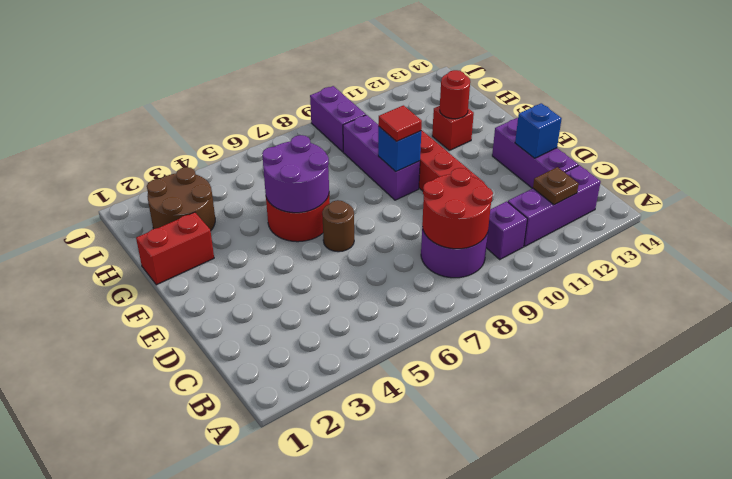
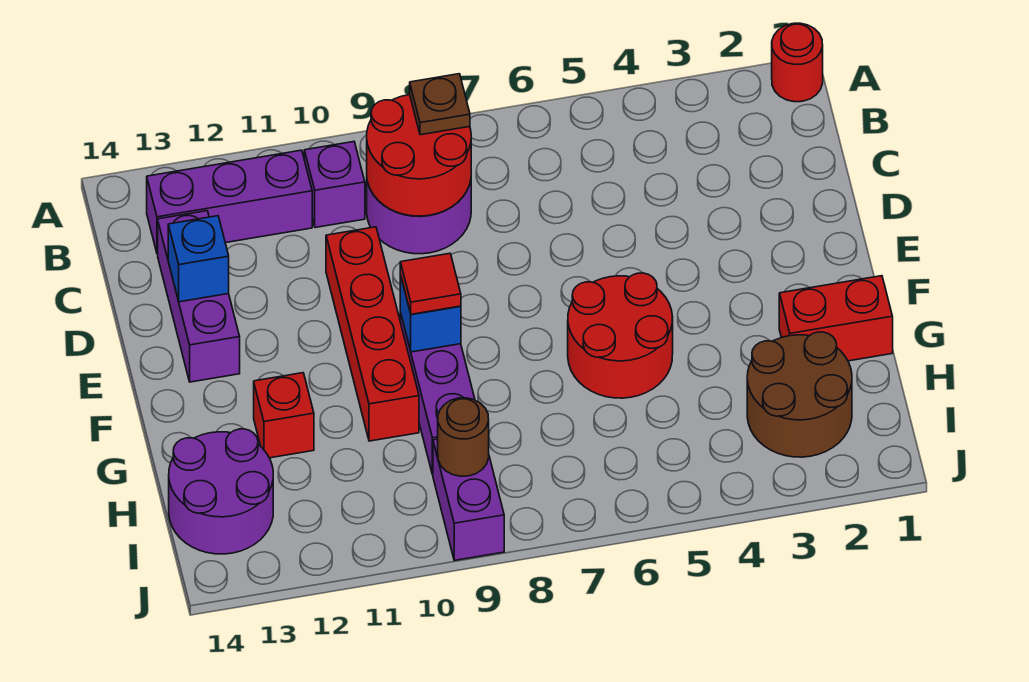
brown 1x1 plate [533,167,579,205] -> brown 1x1 plate moved to [410,74,470,135]
brown 1x1 round brick [322,200,354,252] -> brown 1x1 round brick moved to [438,398,489,476]
purple 2x2 round brick [262,135,329,213] -> purple 2x2 round brick moved to [169,429,273,554]
red 1x1 round brick [440,70,470,119] -> red 1x1 round brick moved to [772,23,823,102]

